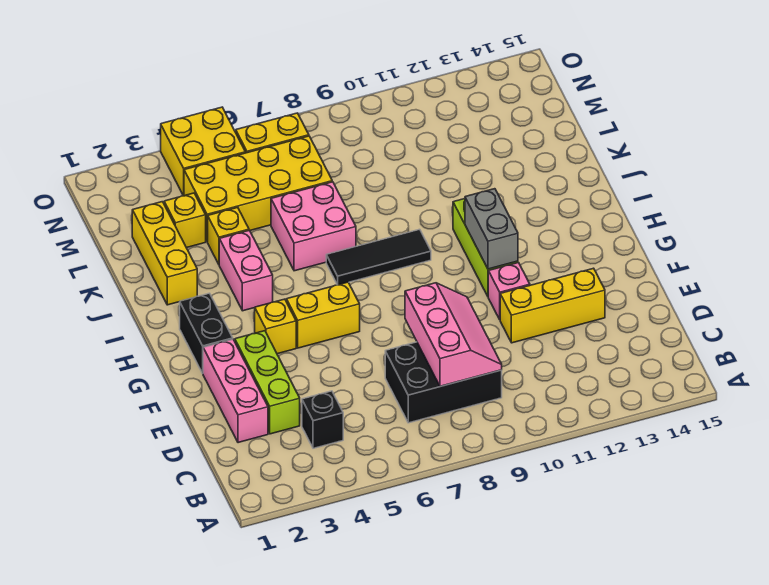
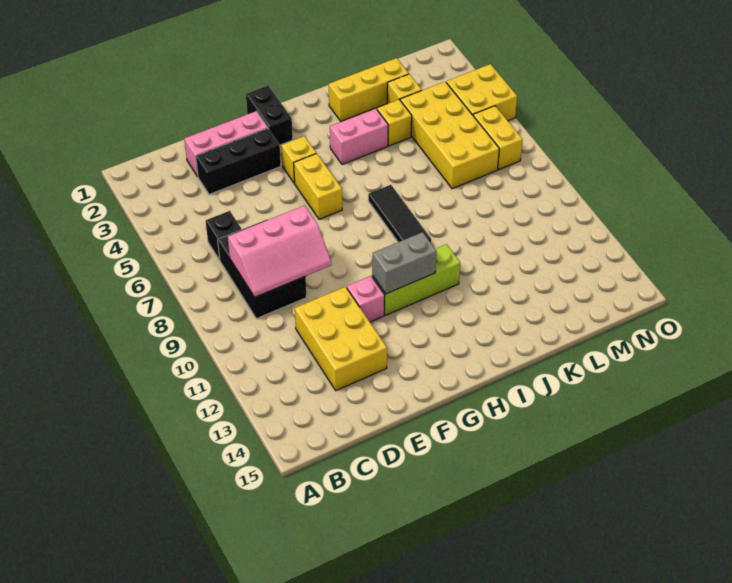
black 1x1 brick [302,391,343,448] -> black 1x1 brick moved to [206,211,242,260]
lime 1x3 brick [235,331,300,434] -> black 1x3 brick [196,128,281,194]
yellow 1x3 brick [500,268,605,343] -> yellow 2x3 brick [295,287,387,391]
black 1x2 brick [180,293,233,373] -> black 1x2 brick turned to [246,86,293,145]
pink 2x2 brick [271,182,356,271] -> none

